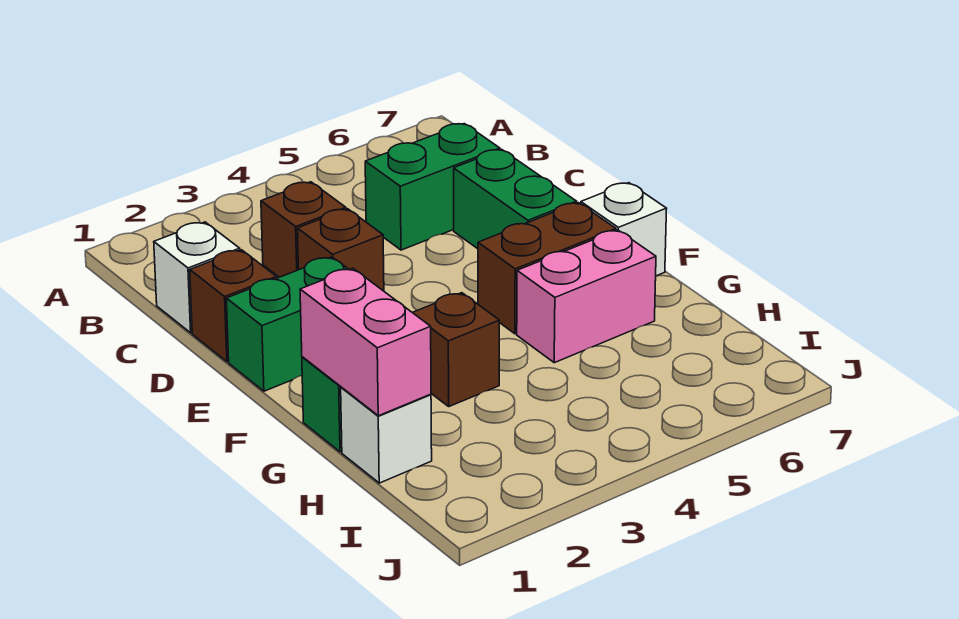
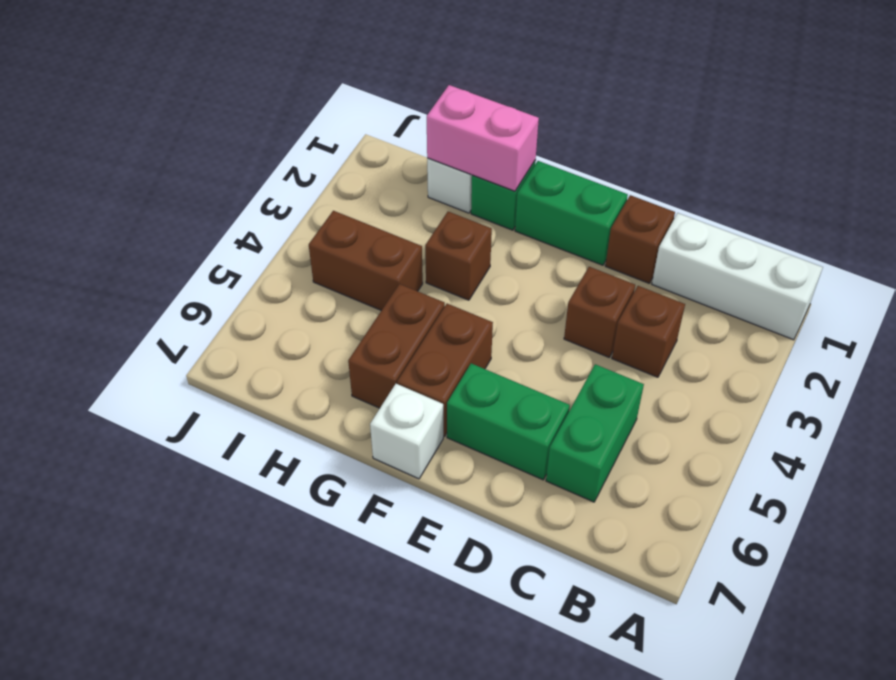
white 1x1 brick [154,222,240,333] -> white 1x3 brick [652,213,823,340]
green 1x2 brick [226,257,349,391] -> green 1x2 brick turned to [515,161,628,265]
pink 1x2 brick [517,230,656,363] -> brown 1x2 brick [348,284,445,408]
none -> brown 1x2 brick [309,211,423,310]

